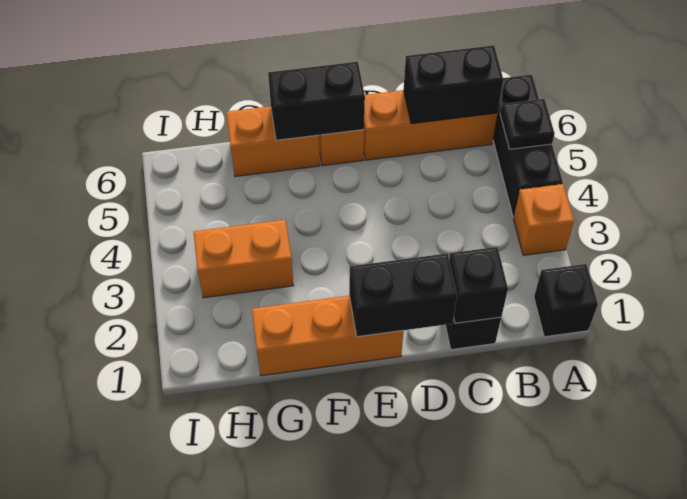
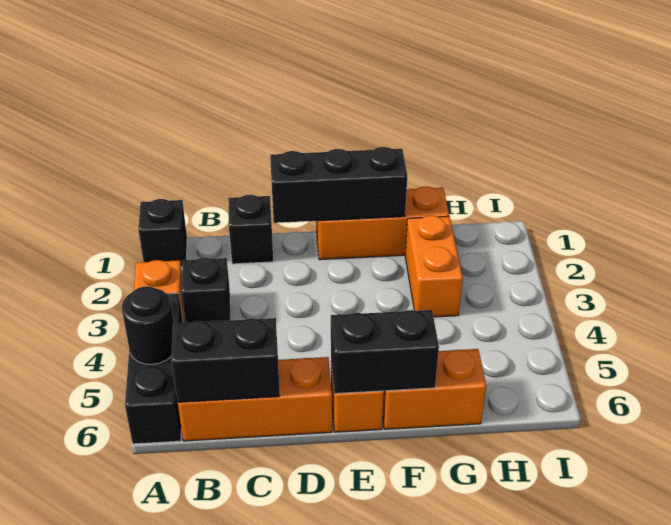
black 1x1 plate [500,99,555,149] -> black 1x1 round brick [122,286,174,364]
black 1x1 brick [449,247,508,323] -> black 1x1 brick moved to [181,258,230,323]
black 1x2 brick [349,253,457,337] -> black 1x3 brick [270,147,407,223]
orange 1x2 brick [193,220,294,298] -> orange 1x2 brick turned to [405,215,463,317]

